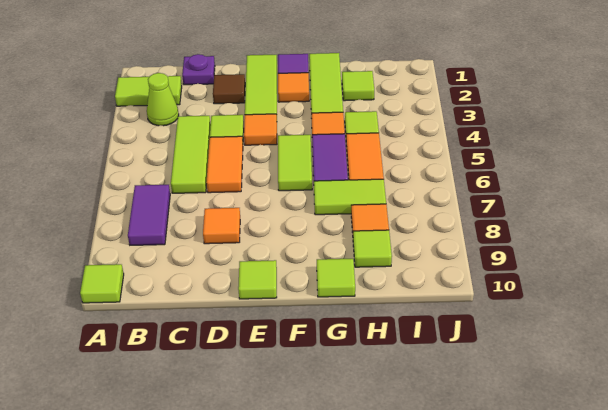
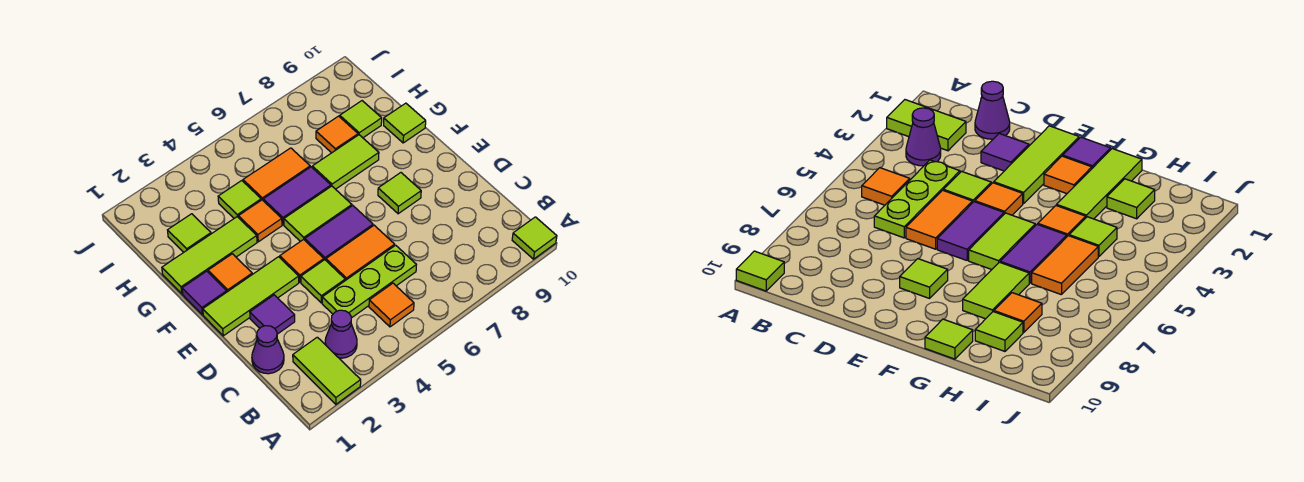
lime 1x1 cone [147,73,179,126] -> purple 1x1 cone [325,310,357,358]
purple 1x2 tile [128,185,170,245] -> purple 1x2 tile moved to [305,206,373,260]
purple 1x1 plate [182,54,215,85] -> purple 1x1 cone [252,326,284,374]
lime 1x3 tile [171,116,211,193] -> lime 1x3 plate [322,245,416,318]
brown 1x1 tile [213,74,245,104] -> purple 1x1 tile [250,295,295,334]
orange 1x1 tile [203,208,240,244] -> orange 1x1 tile moved to [369,283,414,327]
lime 1x1 tile [238,260,277,299] -> lime 1x1 tile moved to [378,173,421,214]
lime 1x2 tile [314,179,386,215] -> lime 1x2 tile turned to [312,135,379,189]

